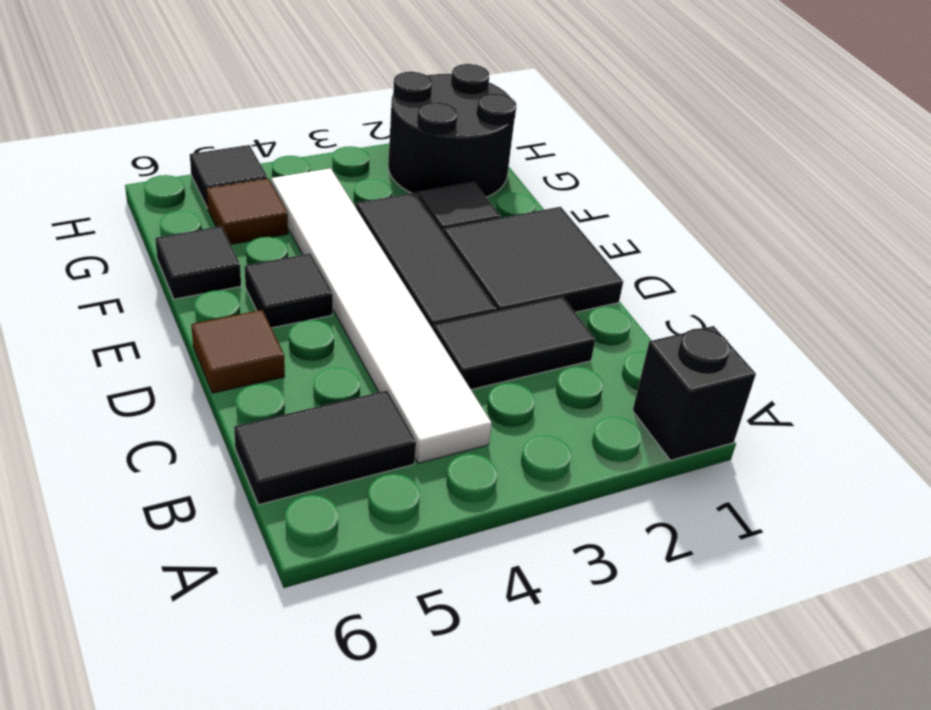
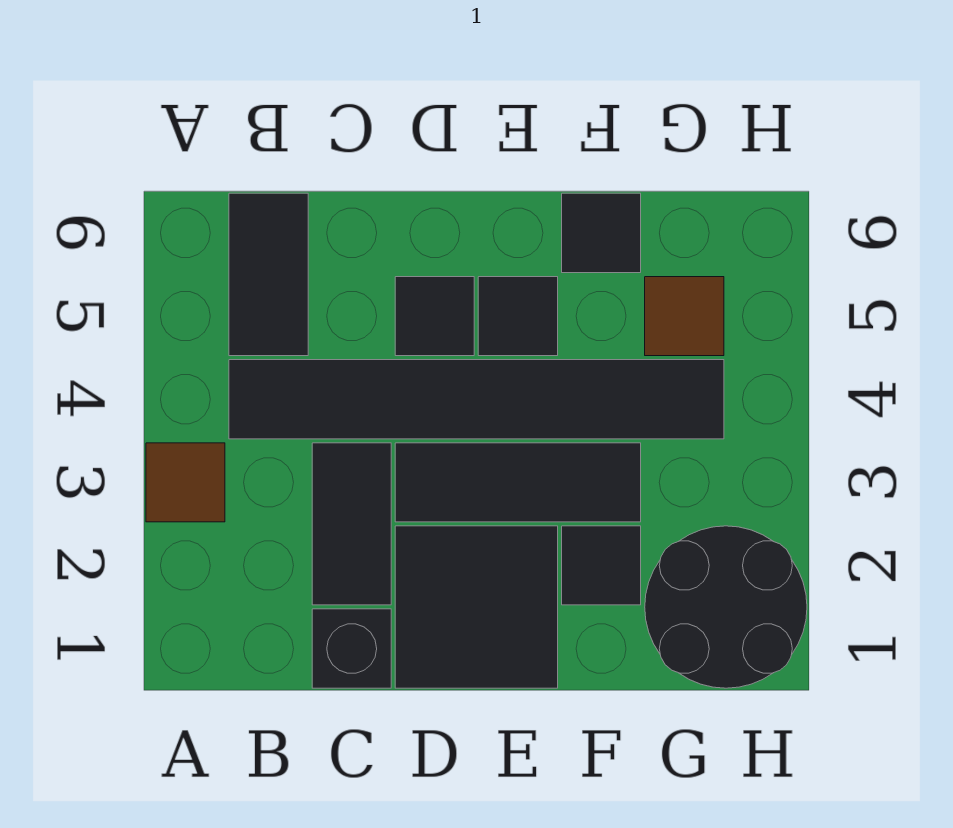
black 1x1 brick [633,326,756,460] -> black 1x1 brick moved to [312,609,391,688]
white 1x6 tile [271,168,492,463] -> black 1x6 tile [229,360,724,439]
brown 1x1 tile [191,310,285,393] -> brown 1x1 tile moved to [146,443,225,522]
black 1x1 tile [190,145,268,208] -> black 1x1 tile moved to [395,277,474,356]

